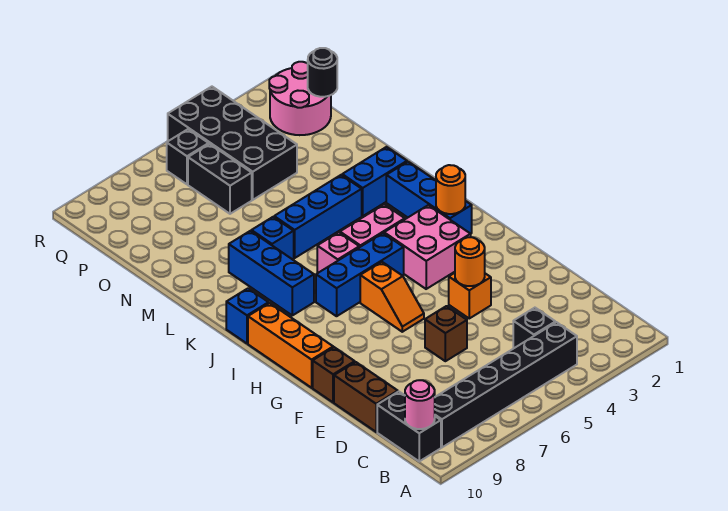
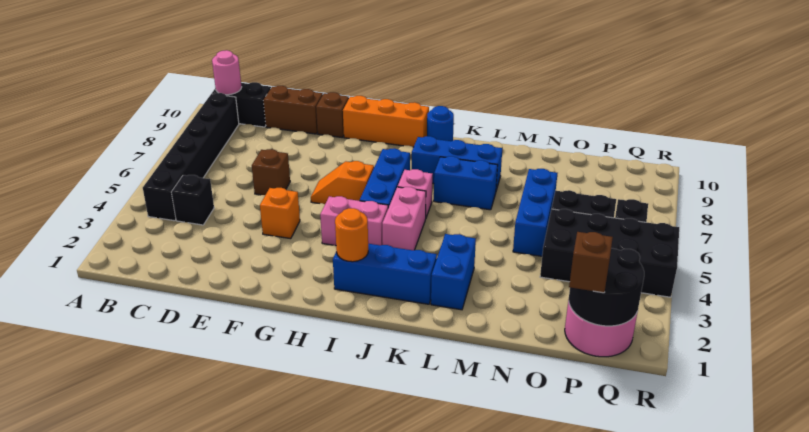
orange 1x1 round brick [455,237,485,286] -> none
pink 2x2 brick [384,205,471,289] -> pink 1x2 brick [320,196,388,246]
blue 1x1 brick [226,288,269,343] -> blue 1x1 round brick [427,106,454,141]
blue 1x3 brick [274,175,362,258] -> blue 1x3 brick moved to [513,169,557,256]
blue 1x1 brick [251,217,294,260] -> blue 1x2 brick [434,156,498,210]
black 1x1 round brick [308,48,337,97] -> black 2x2 round brick [569,248,644,326]
none -> brown 1x1 brick [569,232,613,293]

